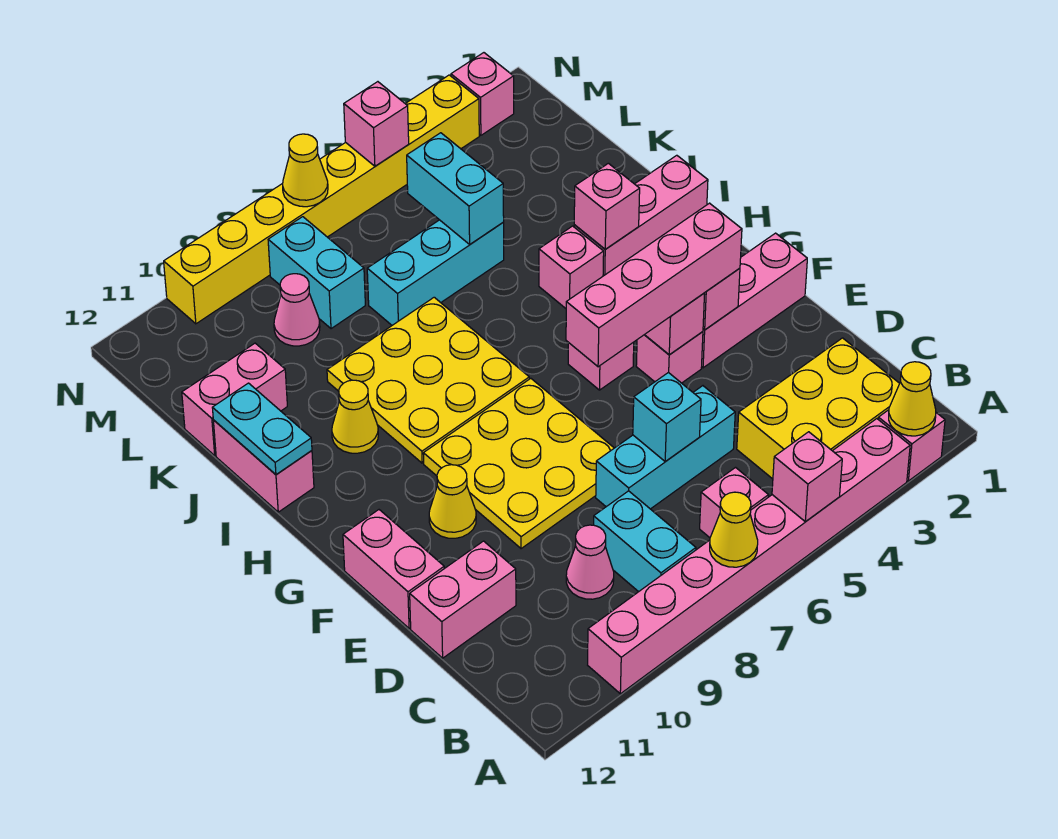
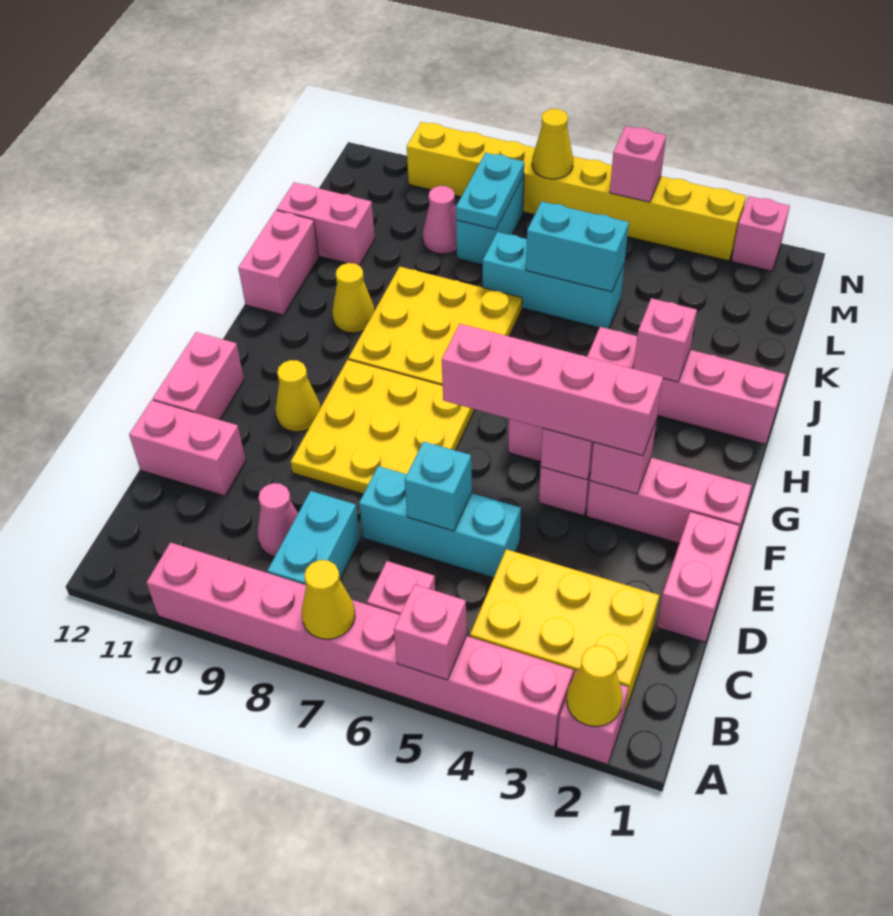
none -> pink 1x2 brick [657,511,739,642]
cyan 1x2 plate [212,383,312,474] -> cyan 1x2 plate moved to [456,153,524,229]
cyan 1x2 brick [407,133,504,244] -> cyan 1x2 brick turned to [526,201,629,292]

